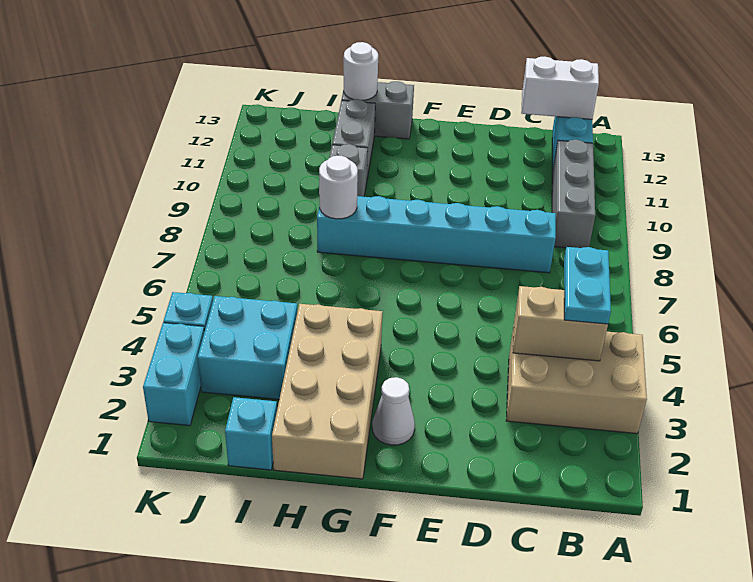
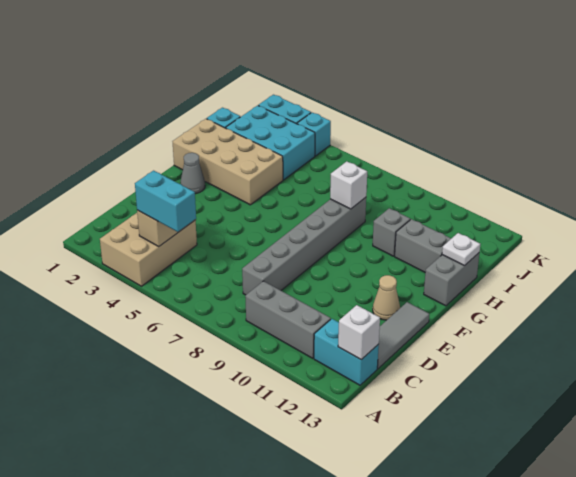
cyan 1x2 plate [564,247,611,324] -> cyan 1x2 brick [135,171,196,232]
white 1x2 brick [521,57,599,119] -> white 1x1 brick [338,305,380,360]
cyan 1x6 brick [317,196,556,273] -> grey 1x6 brick [242,197,366,295]
none -> grey 1x3 tile [377,302,429,369]
none -> tan 1x1 cone [373,275,400,320]
white 1x1 cone [372,377,415,445] -> grey 1x1 cone [180,153,205,194]
white 1x1 round brick [319,156,358,219] -> white 1x1 brick [330,161,367,209]
white 1x1 round brick [344,42,378,100] -> white 1x1 plate [442,233,480,266]
cyan 2x2 brick [198,296,297,399] -> cyan 2x3 brick [226,105,315,180]

